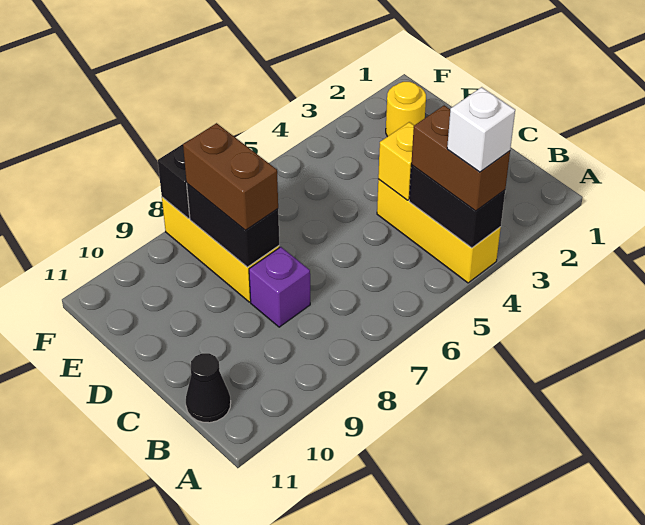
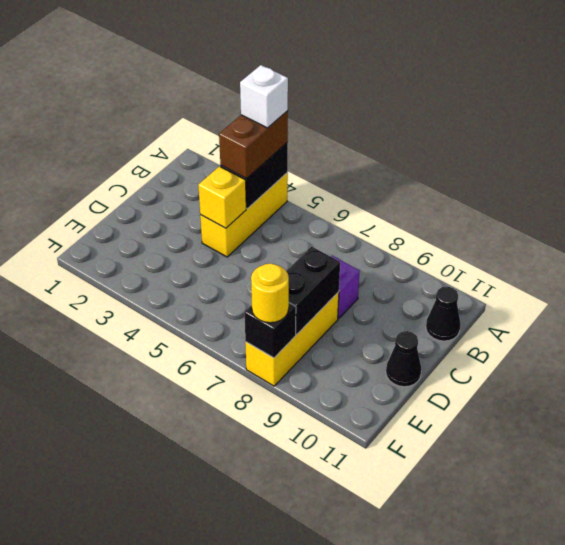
brown 1x2 brick [183,123,278,230] -> none
none -> black 1x1 cone [386,331,421,387]
yellow 1x1 round brick [386,82,426,137] -> yellow 1x1 round brick moved to [251,263,289,323]

